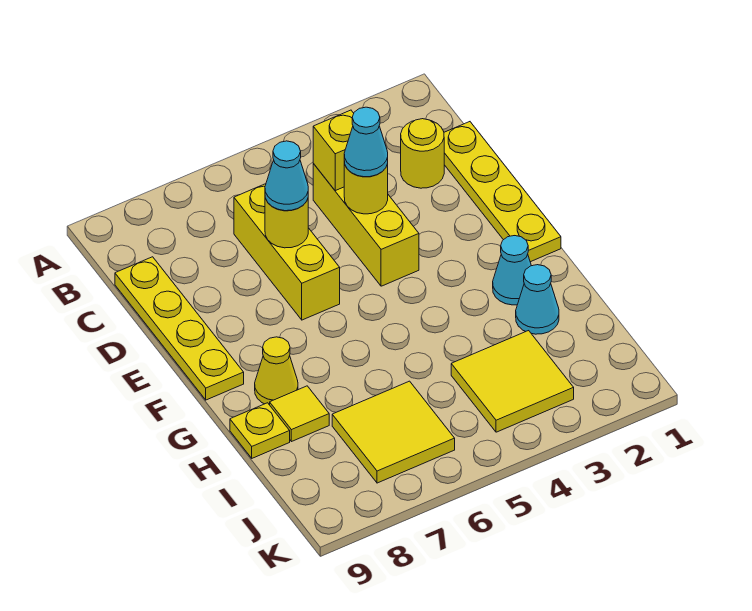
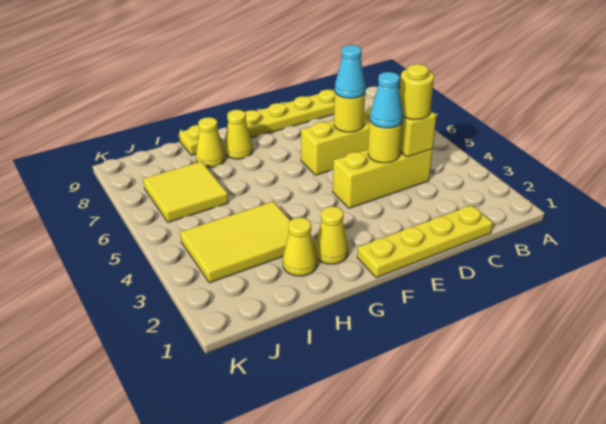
yellow 1x1 round brick [401,119,444,188] -> yellow 1x1 round brick moved to [400,64,434,119]
cyan 1x1 cone [493,236,531,305] -> yellow 1x1 cone [314,206,349,264]
cyan 1x1 cone [516,265,559,334] -> yellow 1x1 cone [283,217,317,276]
yellow 1x1 tile [270,386,329,442] -> yellow 1x1 cone [196,117,225,167]
yellow 2x2 tile [451,331,574,432] -> yellow 2x3 tile [180,201,291,283]

